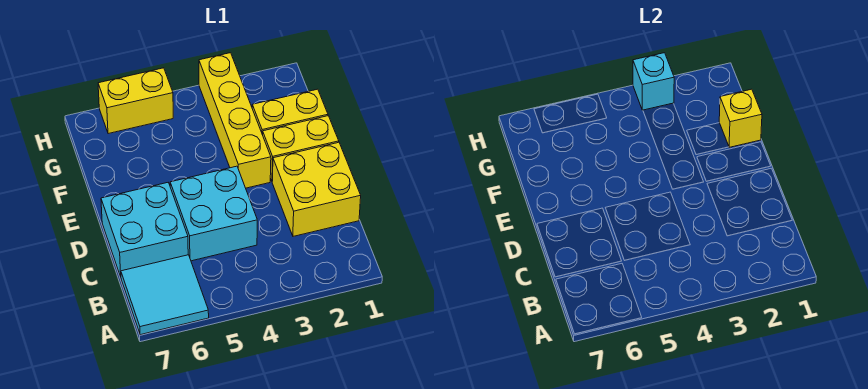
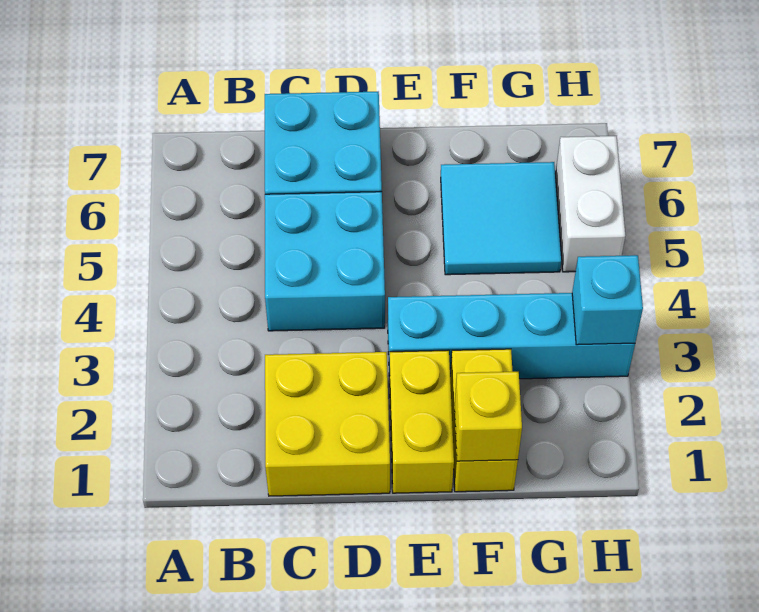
cyan 2x2 tile [121,255,209,335] -> cyan 2x2 tile moved to [441,162,562,275]
yellow 1x4 brick [199,53,271,188] -> cyan 1x4 brick [388,293,635,379]
yellow 1x2 brick [98,68,173,134] -> white 1x2 brick [556,136,625,272]

